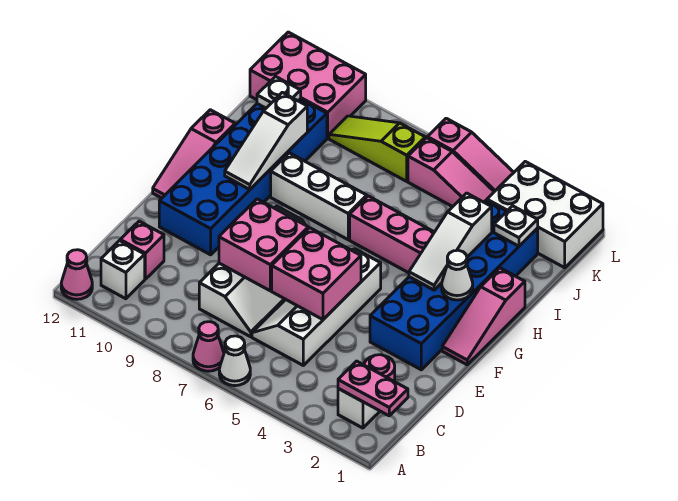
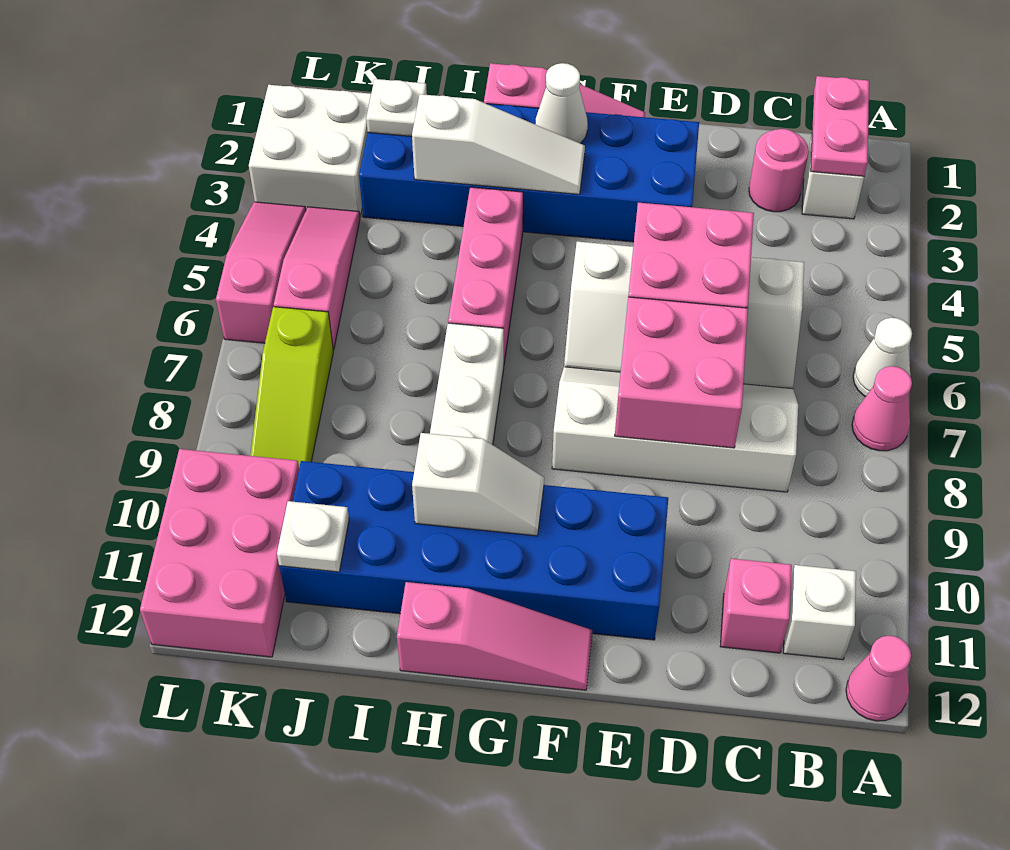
white 1x3 slope [225,92,307,189] -> white 1x2 slope [412,433,544,536]
white 2x3 brick [487,162,603,268] -> white 2x2 brick [249,85,371,217]

